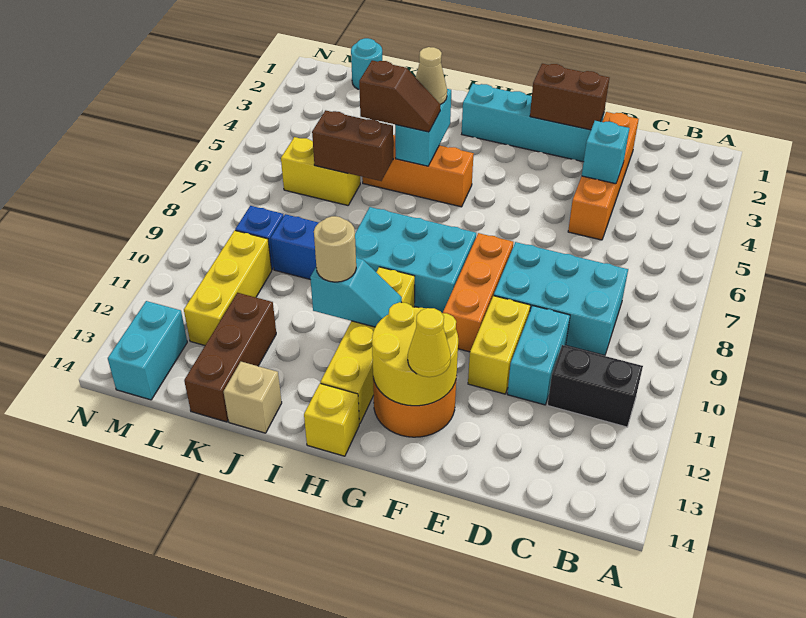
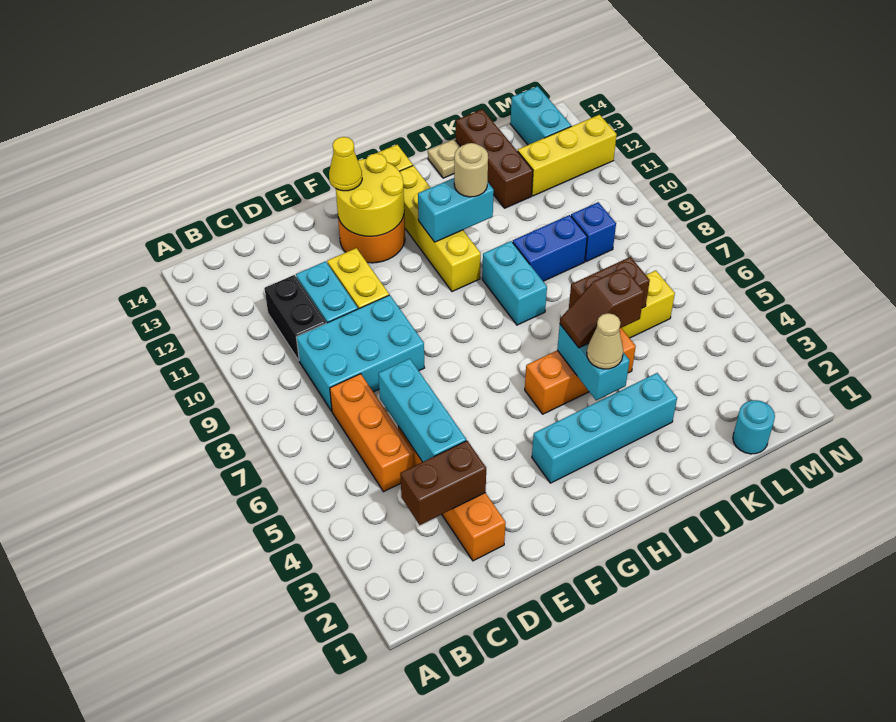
black 1x2 brick [548,345,643,427] -> black 1x2 brick turned to [264,275,326,360]
cyan 1x1 brick [582,121,629,184] -> cyan 1x3 brick [378,359,466,462]
cyan 1x4 brick [462,84,604,162] -> cyan 1x4 brick moved to [532,373,677,483]
brown 1x2 brick [530,64,609,130] -> brown 1x2 brick moved to [400,441,486,525]
orange 1x3 brick [443,233,513,352] -> orange 1x3 brick moved to [330,374,414,492]
cyan 2x3 brick [355,207,476,313] -> cyan 1x2 brick [482,241,547,325]
cyan 1x2 slope [310,258,402,327] -> cyan 1x2 brick [418,178,494,242]
tan 1x1 brick [224,362,282,433] -> tan 1x1 plate [428,139,460,178]
yellow 1x3 brick [184,230,272,345] -> yellow 1x3 brick turned to [518,115,617,196]

